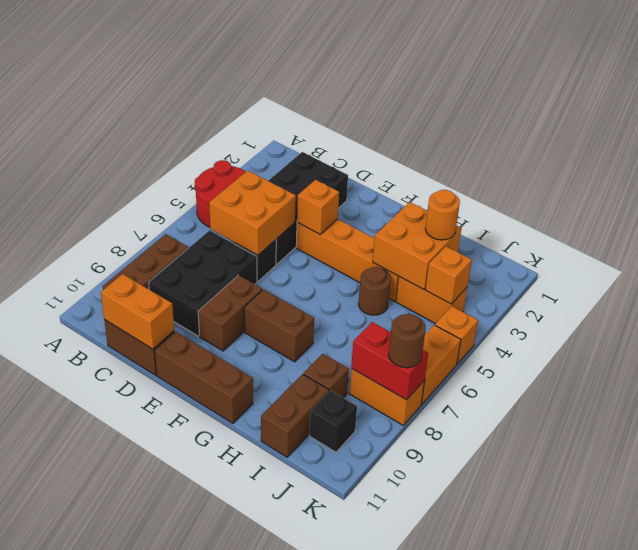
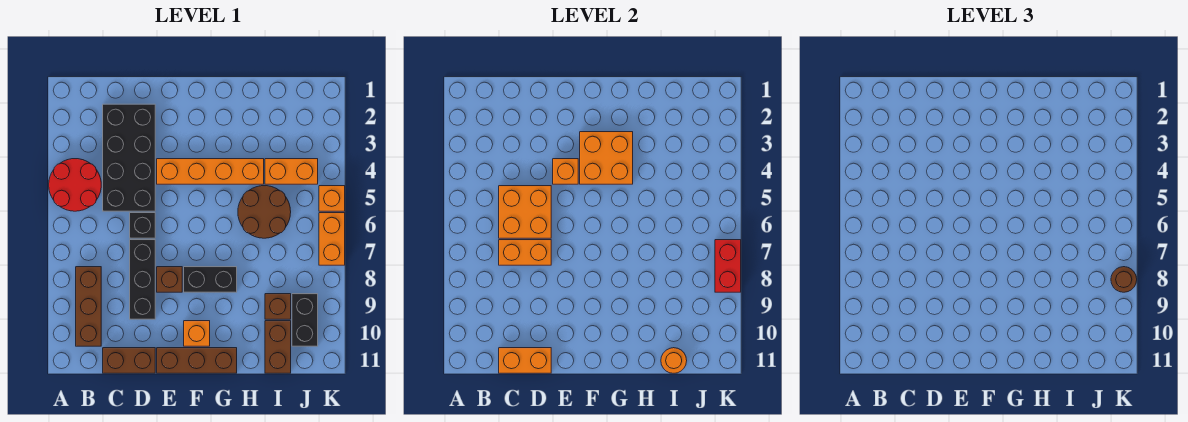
black 2x3 brick [149,230,257,336] -> black 1x3 brick [130,240,155,319]
brown 1x2 brick [198,275,262,351] -> brown 1x1 brick [157,267,182,292]
brown 1x2 brick [244,289,314,362] -> black 1x2 brick [184,267,237,292]
orange 2x2 brick [373,202,461,289] -> orange 2x2 brick moved to [580,132,633,184]
brown 1x1 round brick [358,267,391,315] -> brown 2x2 round brick [238,186,291,238]
orange 1x1 round brick [425,190,460,240] -> orange 1x1 round brick moved to [661,348,687,373]
orange 1x1 brick [426,246,472,304] -> orange 1x1 brick moved to [184,321,210,346]
orange 1x2 brick [349,368,425,425] -> orange 1x2 brick moved to [499,240,551,265]
red 1x2 brick [351,322,428,400] -> red 1x2 brick turned to [715,240,741,292]
black 1x1 brick [310,390,357,452] -> black 1x2 brick [292,294,318,346]

